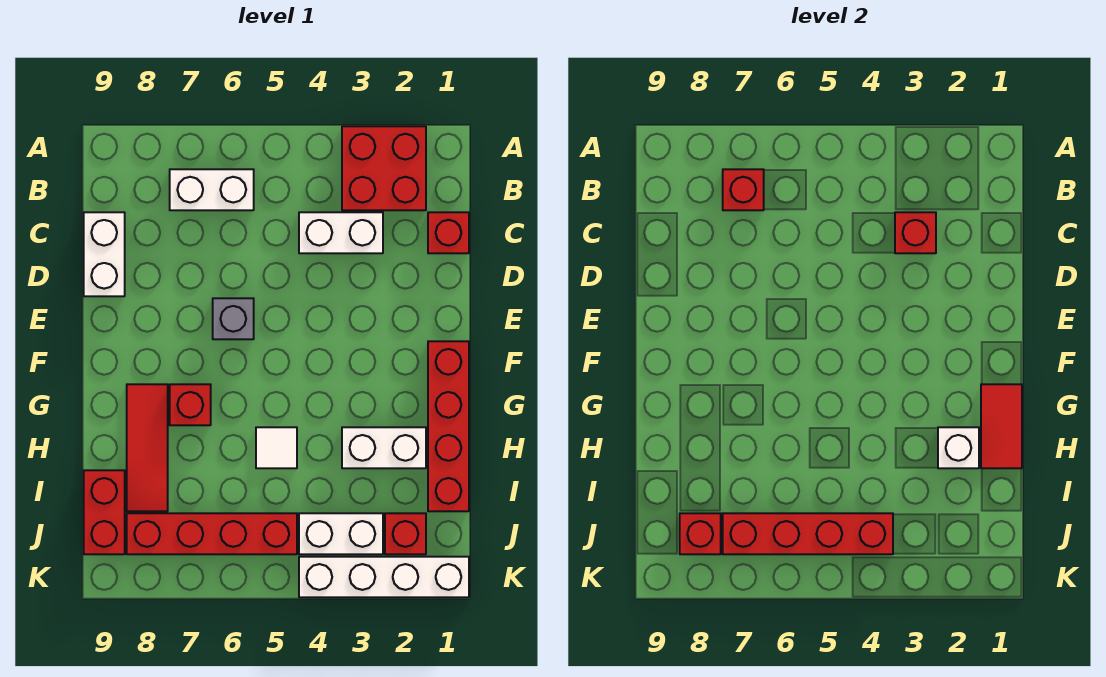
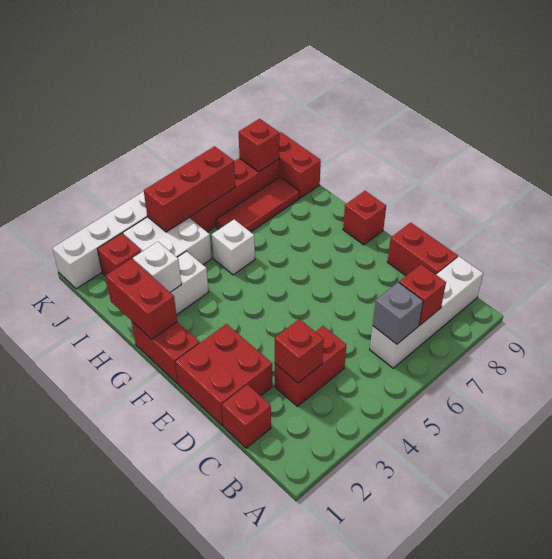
red 2x2 brick [342,126,426,210] -> red 2x2 brick moved to [175,324,272,426]
white 1x2 brick [170,169,254,210] -> white 1x4 brick [370,256,483,368]
white 1x2 brick [299,212,383,253] -> red 1x2 brick [275,326,346,406]
white 1x2 brick [84,212,125,296] -> red 1x2 brick [388,223,458,276]
grey 1x1 brick [213,298,254,339] -> grey 1x1 brick moved to [373,282,423,344]
red 1x4 brick [428,341,469,511] -> red 1x2 brick [132,322,200,383]
red 1x2 tile [981,384,1022,468] -> red 1x2 brick [106,259,177,339]
red 1x1 brick [170,384,211,425] -> red 1x1 brick moved to [343,191,386,245]
red 1x3 tile [127,384,168,511] -> red 1x3 tile turned to [216,177,299,232]
white 1x1 tile [256,427,297,468] -> white 1x1 brick [212,220,255,275]
white 1x2 brick [299,513,383,554] -> white 2x2 brick [123,217,211,264]
red 1x4 brick [723,513,893,554] -> red 1x3 brick [144,146,235,232]

